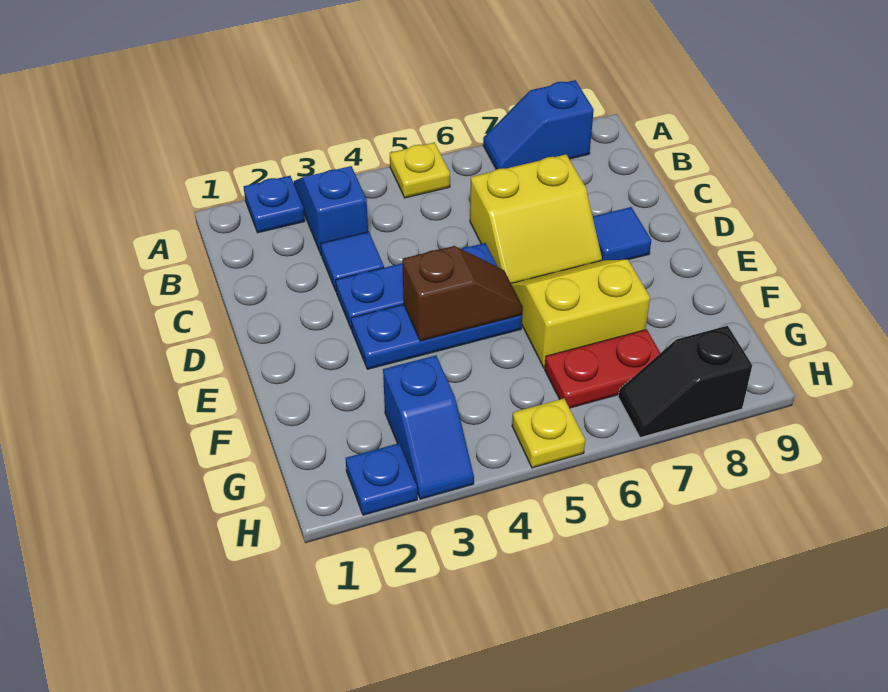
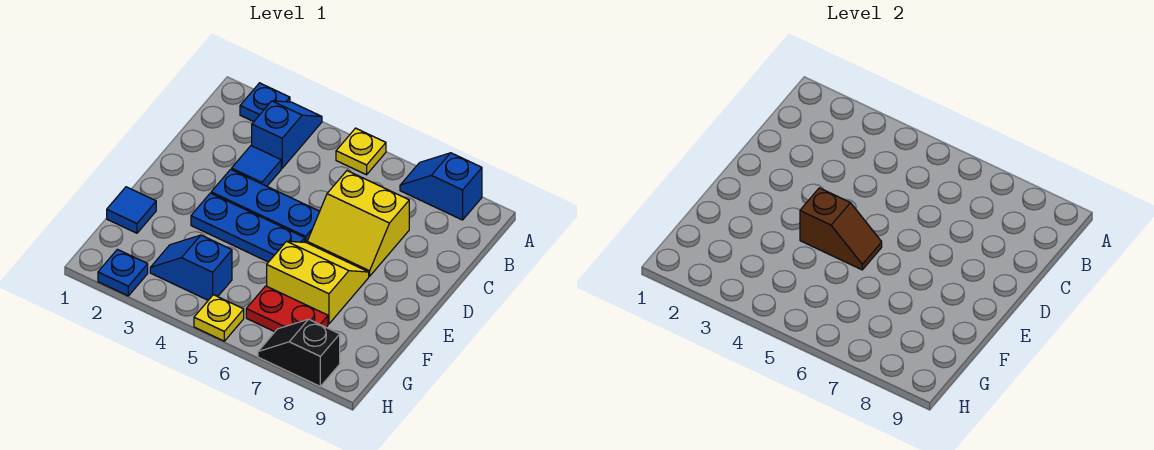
blue 1x1 tile [593,207,651,260] -> blue 1x1 tile moved to [107,187,156,233]
blue 1x2 slope [383,355,474,499] -> blue 1x2 slope turned to [150,235,232,300]

